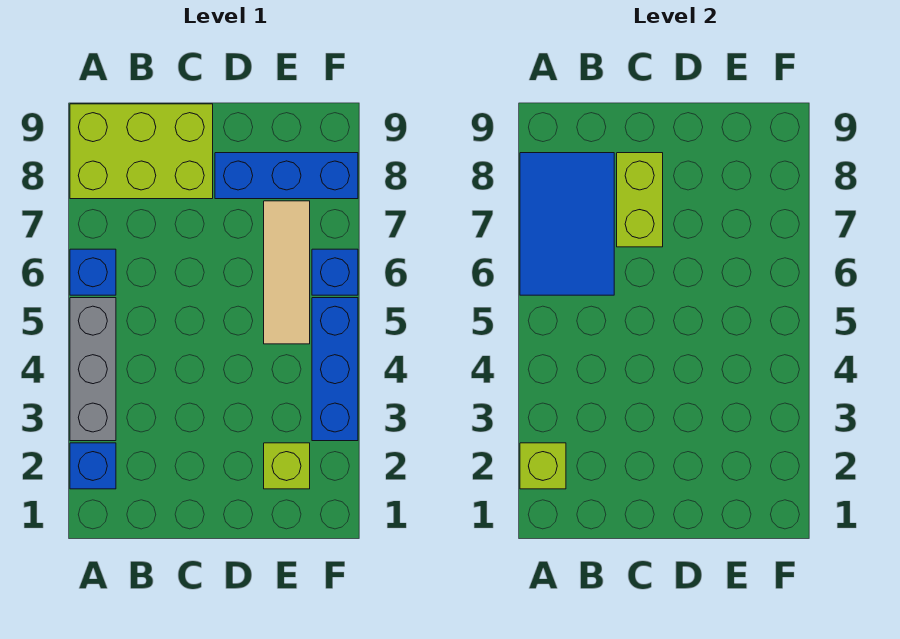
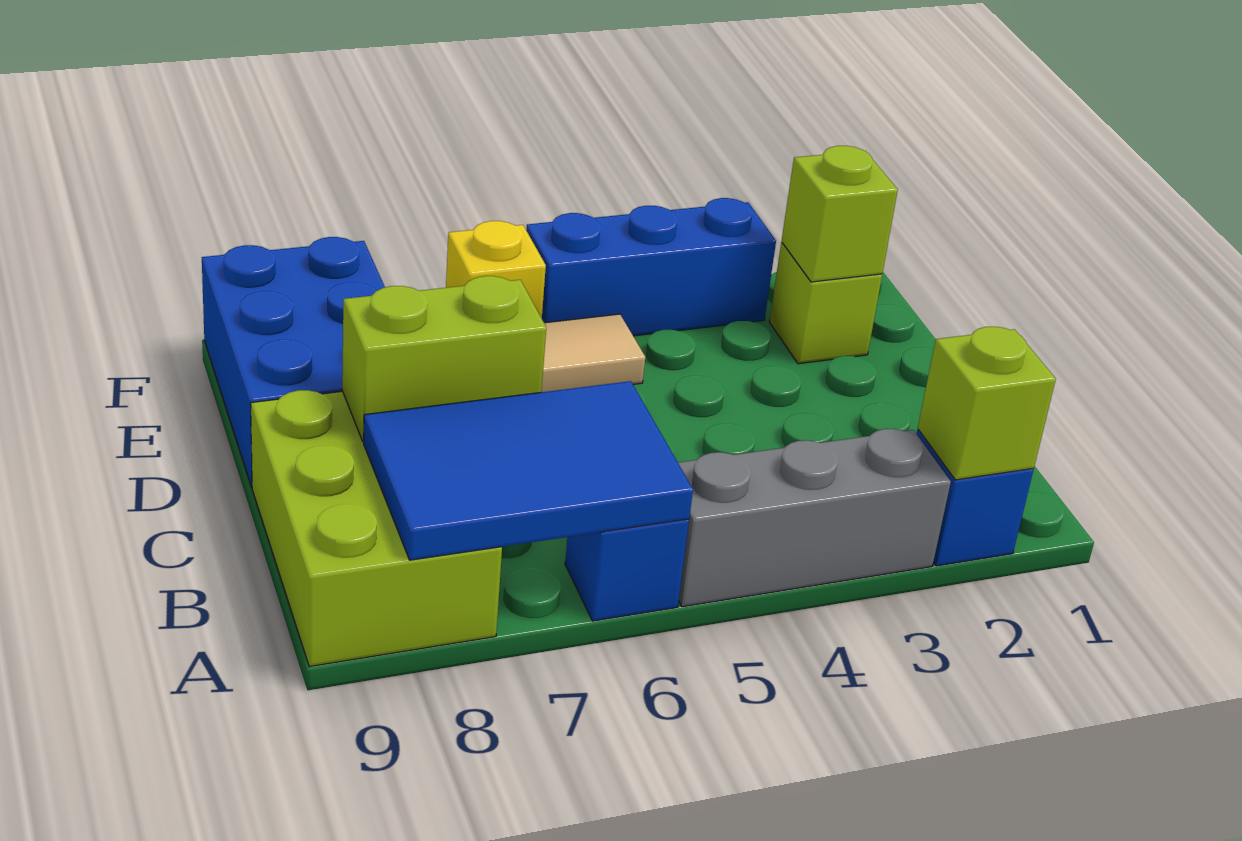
blue 1x3 brick [215,153,358,199] -> blue 2x3 brick [202,237,385,487]
none -> lime 1x1 brick [781,146,898,282]
blue 1x1 brick [312,249,358,295] -> yellow 1x1 brick [446,221,546,318]

